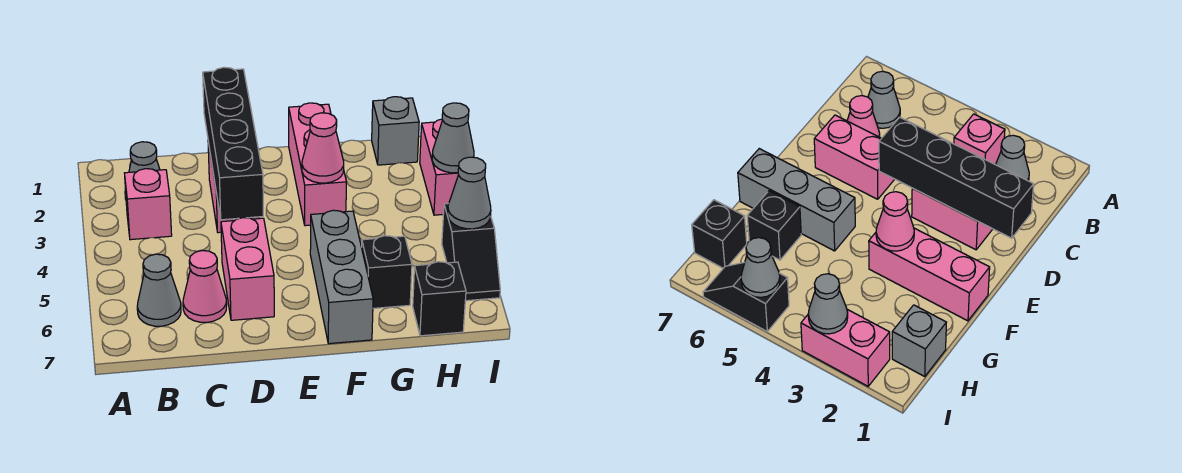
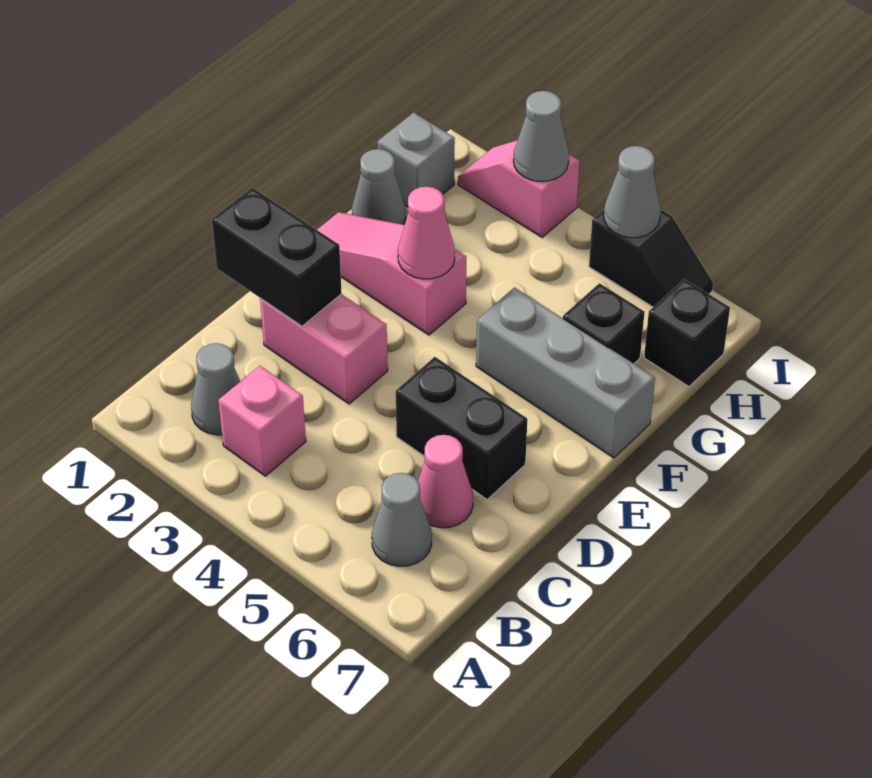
black 1x4 brick [203,67,263,220] -> black 1x2 brick [212,188,342,326]
pink 1x2 brick [221,218,274,320] -> black 1x2 brick [396,357,527,499]
pink 1x3 brick [289,103,346,226] -> pink 1x3 slope [317,212,466,335]
none -> grey 1x1 cone [352,149,406,225]
pink 1x2 brick [420,119,458,215] -> pink 1x2 slope [458,140,580,237]

